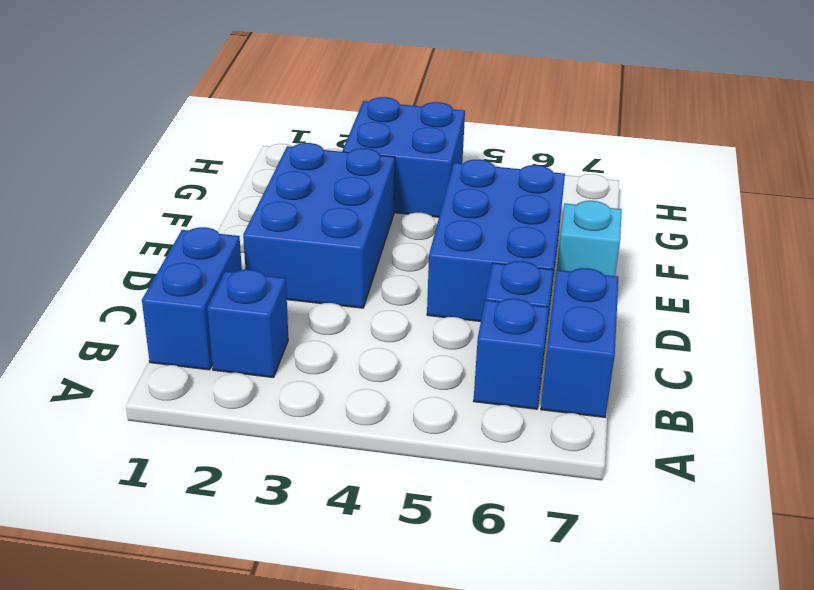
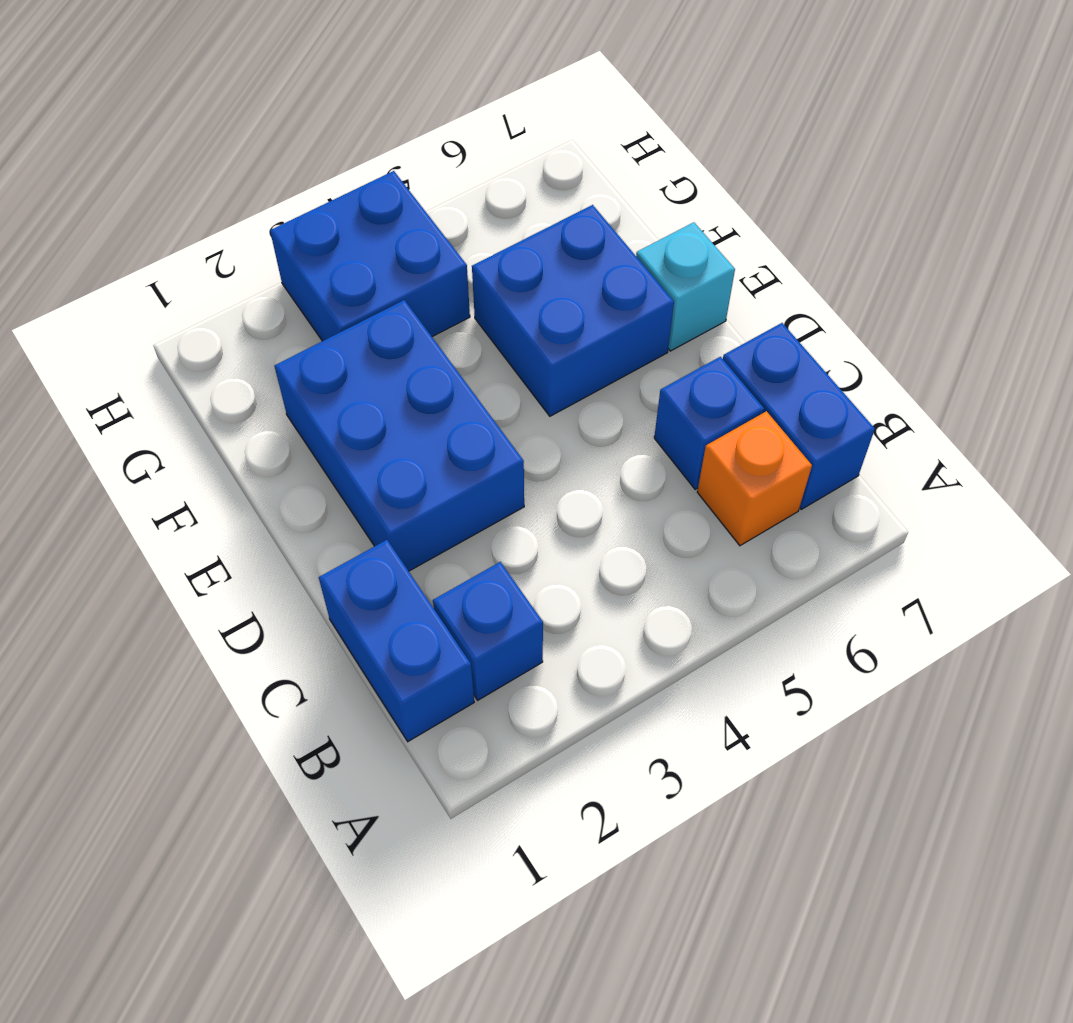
blue 1x1 brick [474,299,549,409] -> orange 1x1 brick [697,411,812,546]
blue 2x3 brick [427,160,565,321] -> blue 2x2 brick [472,205,674,416]

